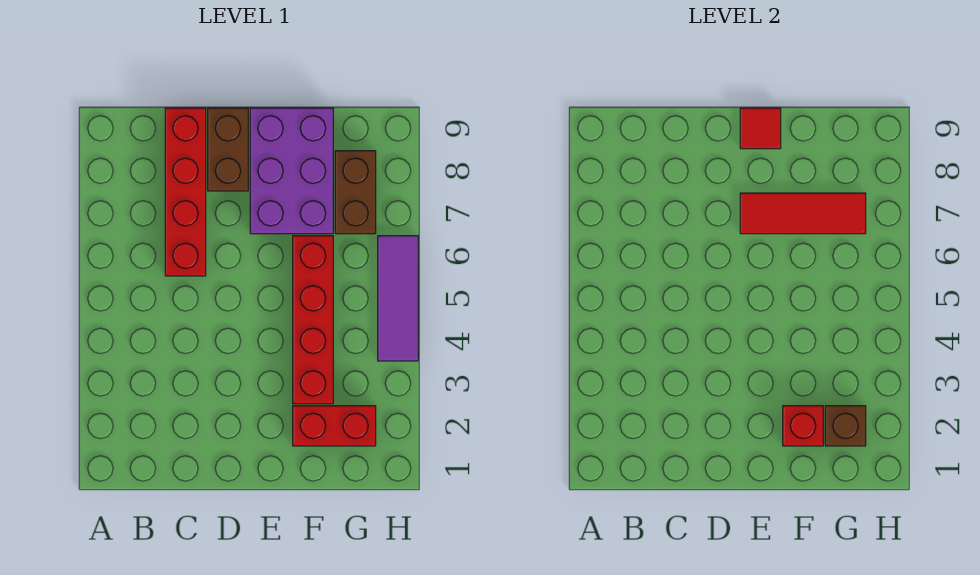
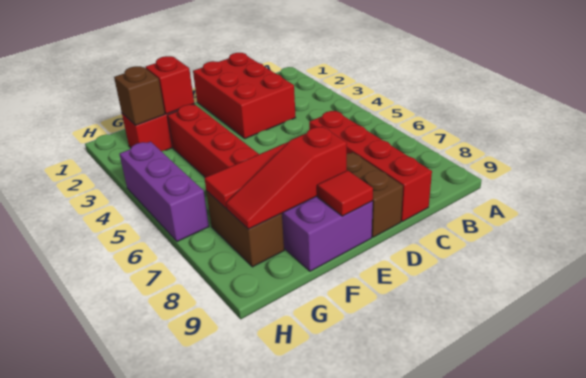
none -> red 2x3 brick [193,53,296,139]
none -> red 1x3 slope [226,127,347,229]
purple 1x3 tile [378,236,418,361] -> purple 1x3 brick [119,142,209,242]

